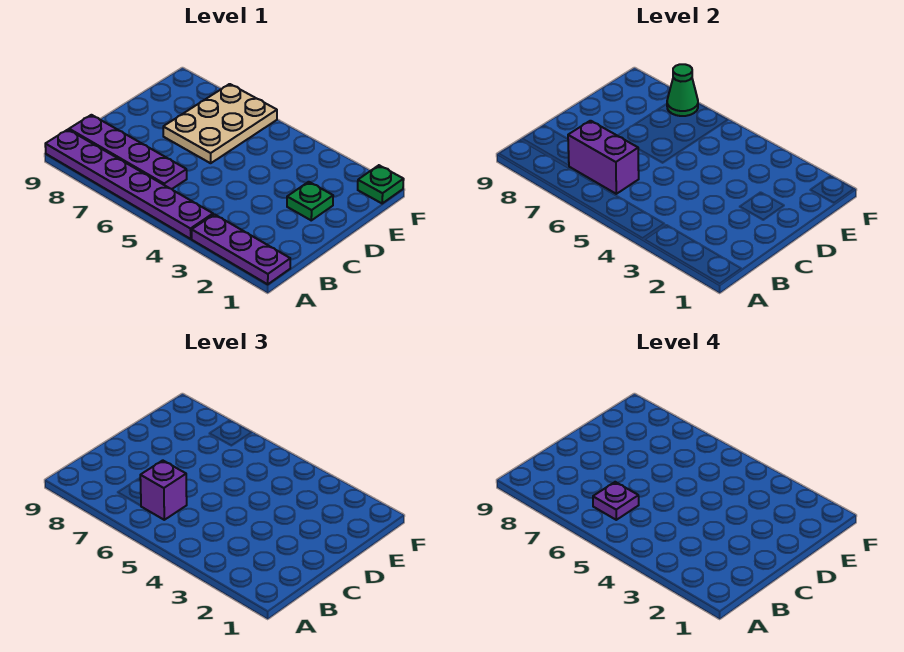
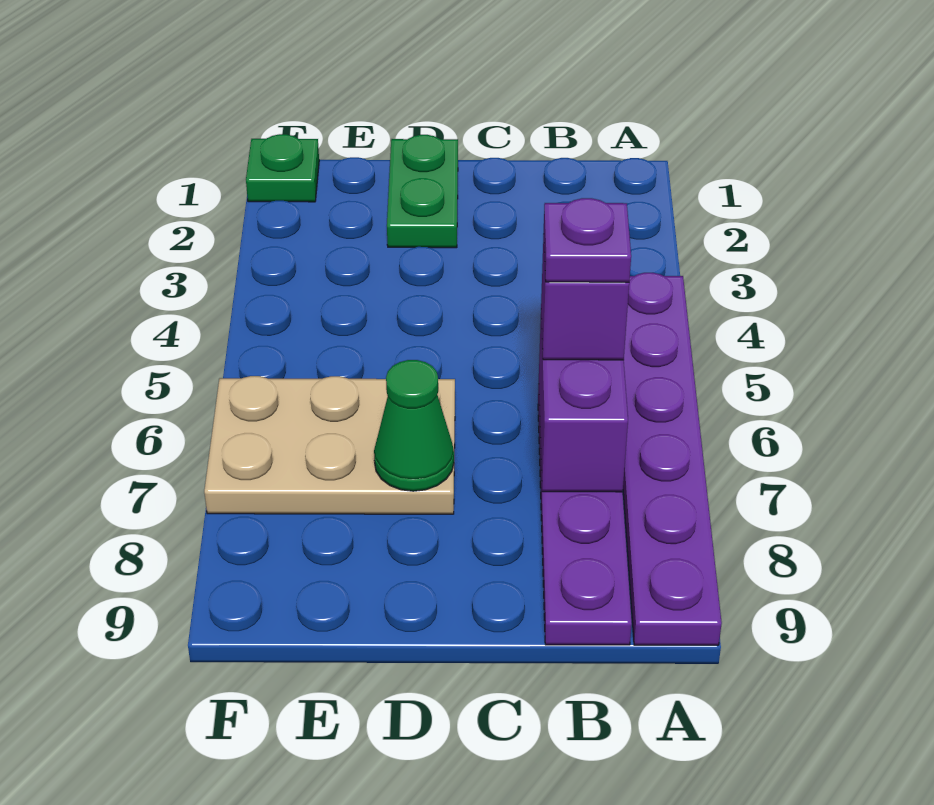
purple 1x3 plate [192,214,290,284] -> none
green 1x1 plate [287,182,333,220] -> green 1x2 plate [387,135,458,248]
green 1x1 cone [667,64,698,116] -> green 1x1 cone moved to [374,360,454,491]

